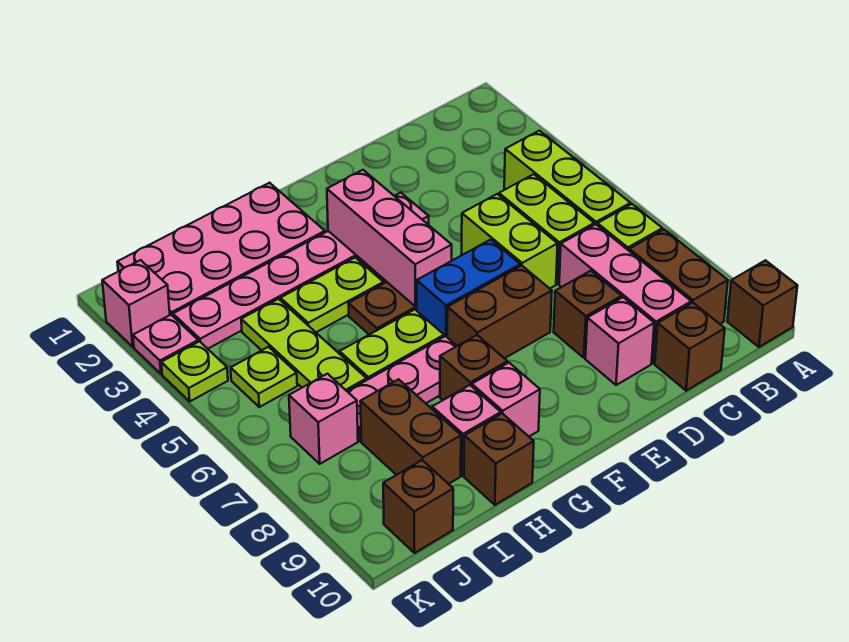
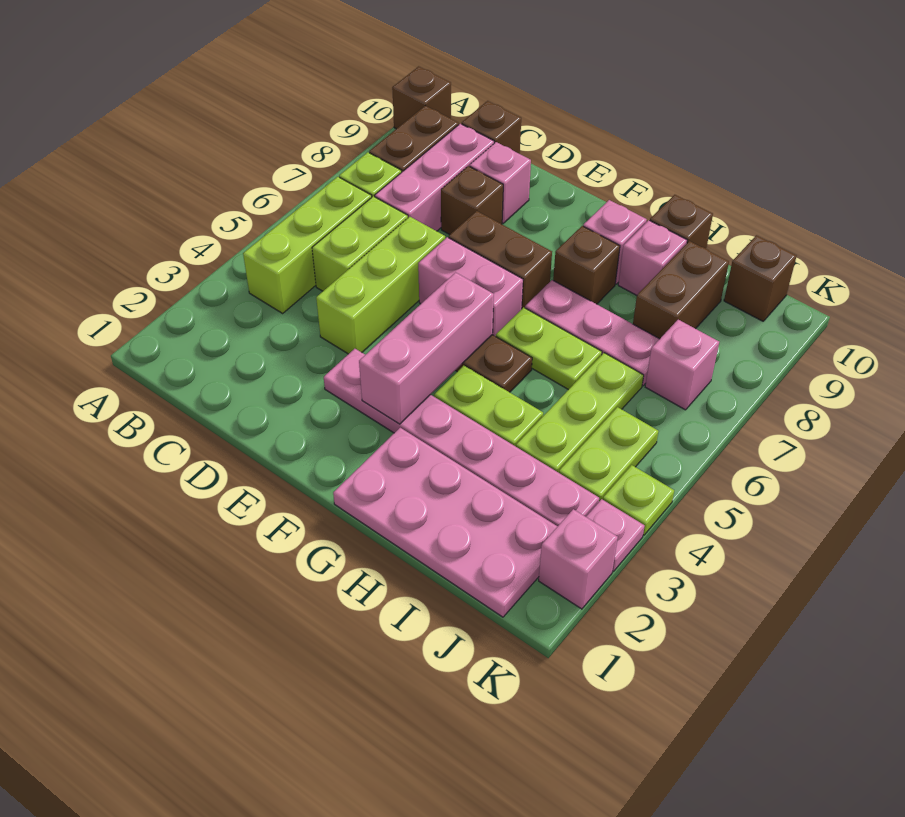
lime 1x2 brick [461,194,558,288] -> lime 1x3 brick [316,217,445,354]
blue 1x2 brick [417,240,520,337] -> pink 1x2 brick [418,237,523,336]
lime 1x1 plate [231,347,297,407] -> lime 1x2 plate [559,407,659,501]

